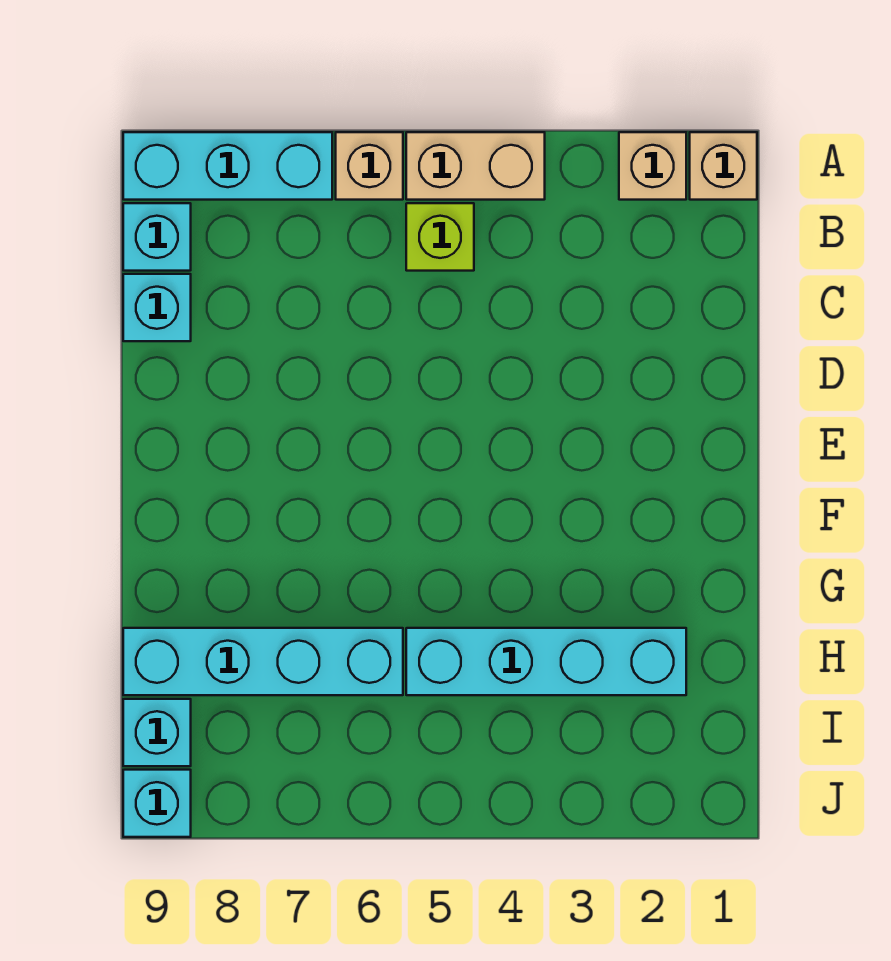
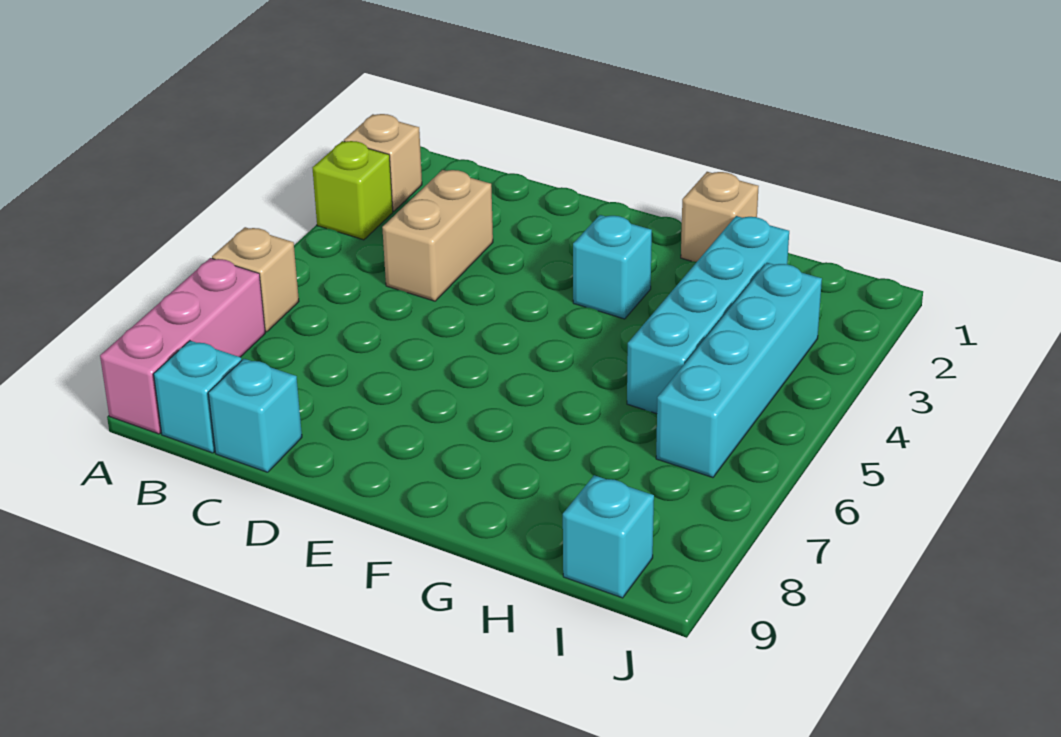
tan 1x1 brick [690,132,757,200] -> tan 1x1 brick moved to [681,172,759,262]
tan 1x2 brick [406,132,545,200] -> tan 1x2 brick moved to [382,170,493,301]
cyan 1x3 brick [123,132,332,200] -> pink 1x3 brick [100,258,265,434]
lime 1x1 brick [406,203,474,271] -> lime 1x1 brick moved to [313,141,393,240]
cyan 1x4 brick [123,628,403,695] -> cyan 1x4 brick moved to [656,263,822,477]
cyan 1x1 brick [123,770,191,837] -> cyan 1x1 brick moved to [573,215,652,319]

